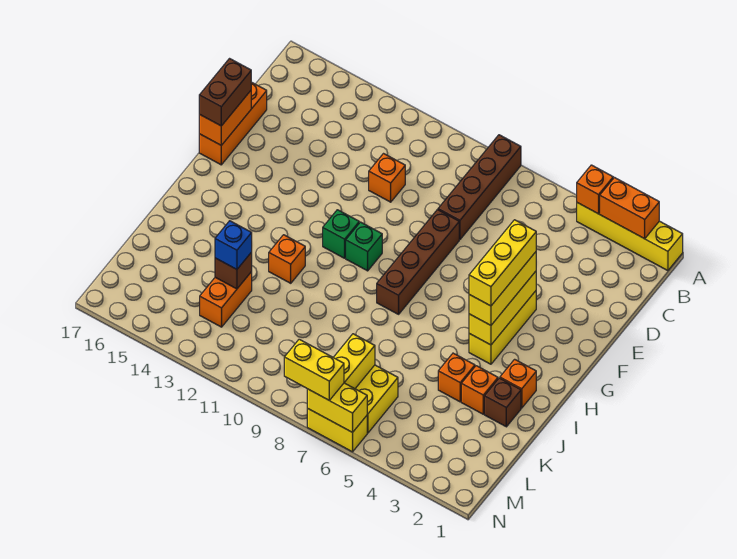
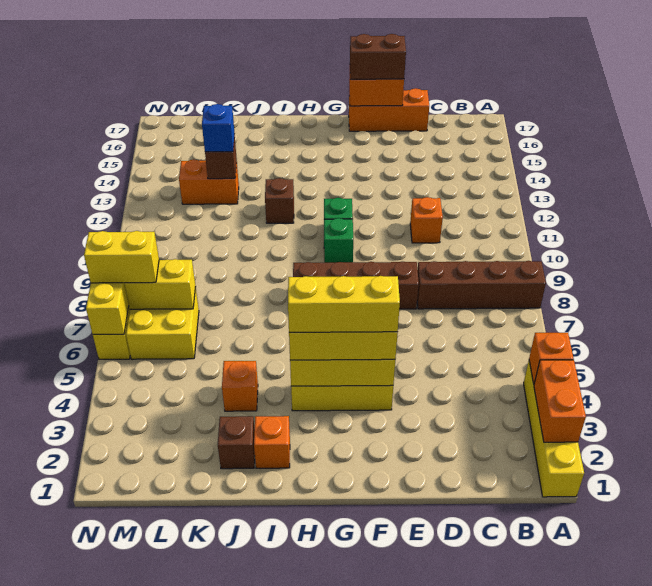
orange 1x1 brick [269,235,305,283] -> brown 1x1 brick [265,178,294,223]
orange 1x1 brick [461,366,498,414] -> none
yellow 1x2 brick [284,339,344,400] -> yellow 1x2 brick turned to [84,231,159,283]

